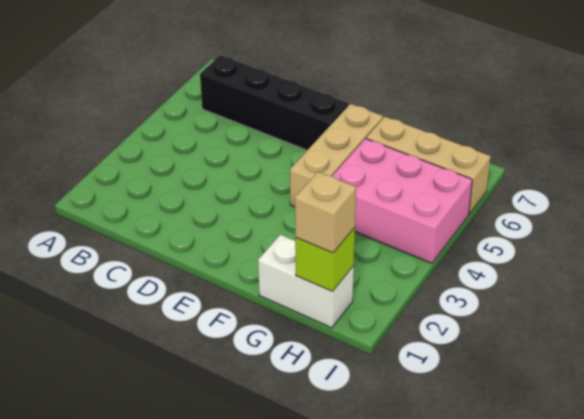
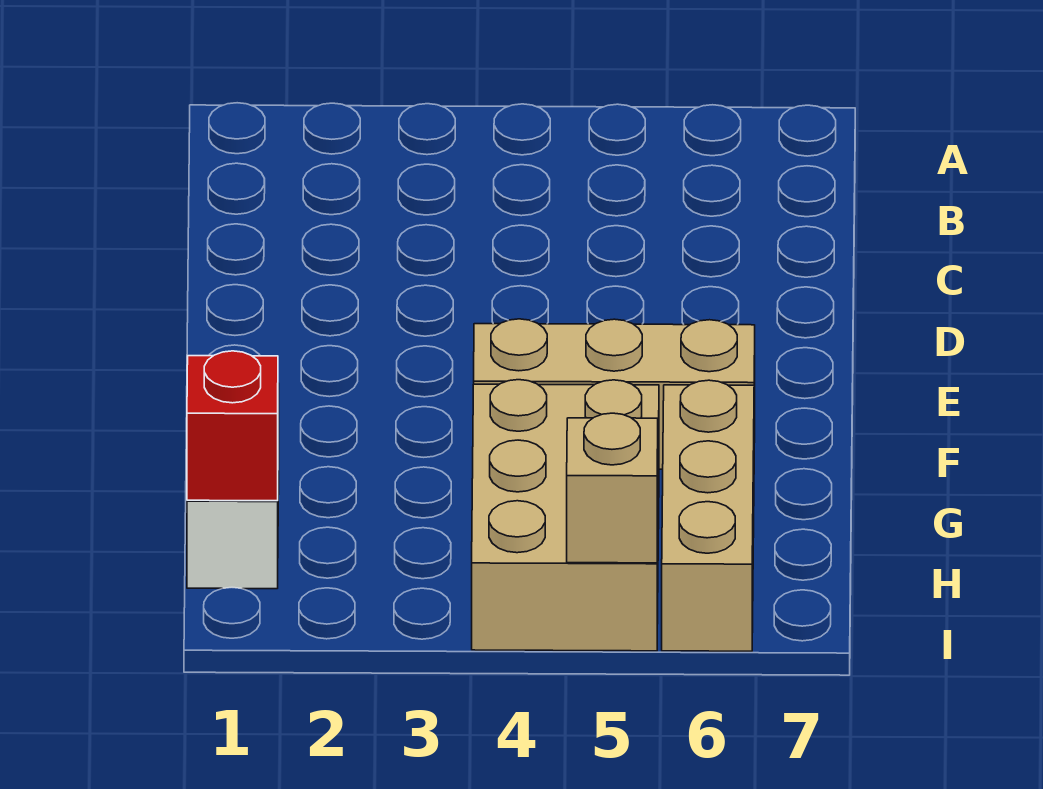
black 1x4 brick [200,55,349,150] -> none
pink 2x3 brick [333,139,472,263] -> tan 2x3 brick [472,380,659,651]
lime 1x1 brick [295,228,355,291] -> red 1x1 brick [187,351,278,501]
tan 1x1 brick [295,172,356,253] -> tan 1x1 brick moved to [567,413,658,563]

